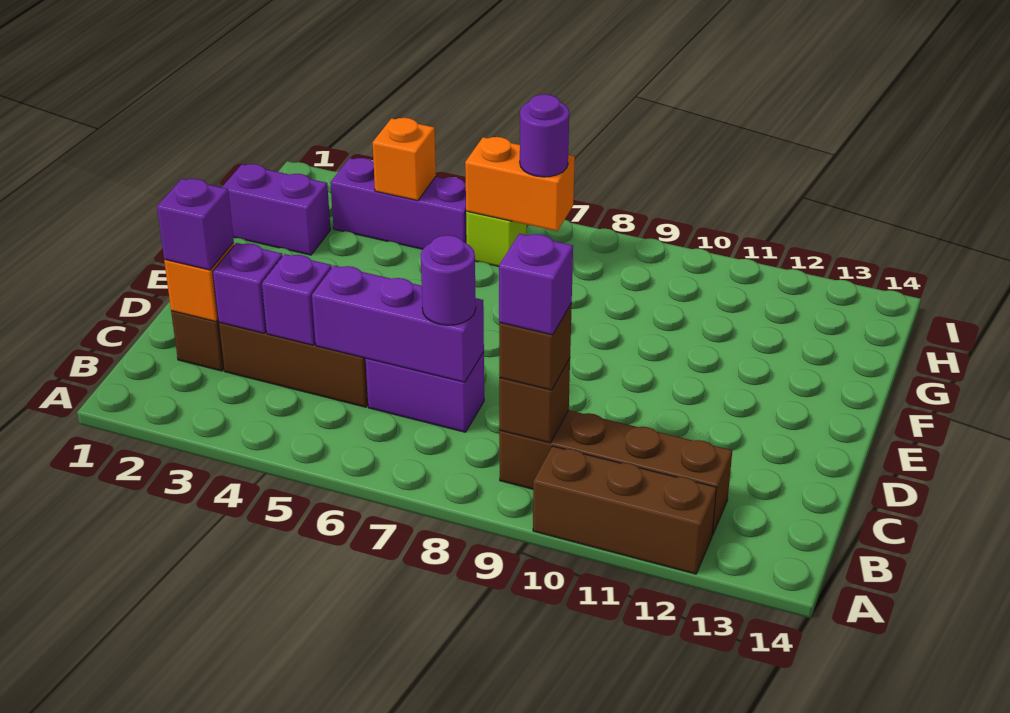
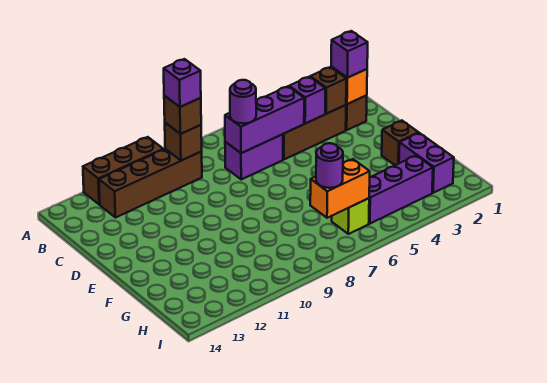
purple 1x1 brick [213,243,283,333] -> brown 1x1 brick [310,67,346,114]
none -> brown 1x1 brick [382,121,419,165]
purple 1x2 brick [222,164,330,255] -> purple 1x2 brick turned to [399,133,454,193]
orange 1x1 brick [373,118,436,201] -> none

